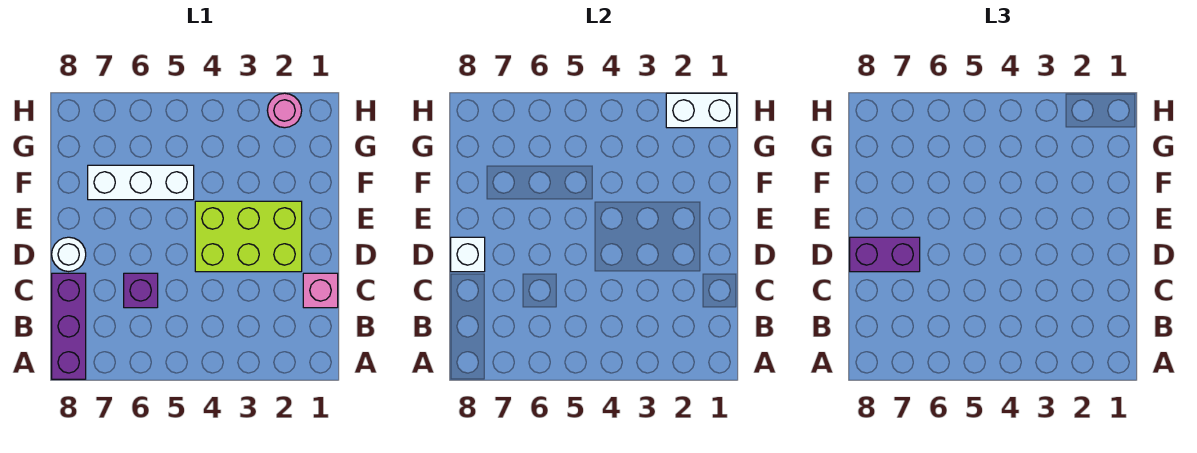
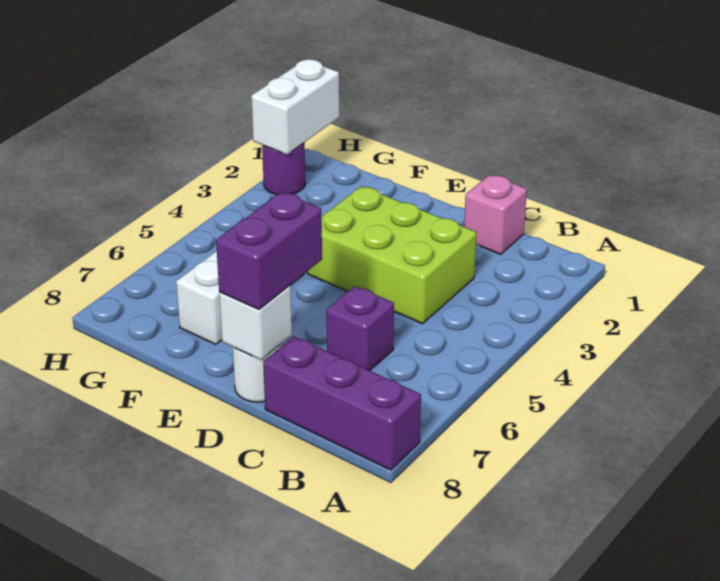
lime 2x3 brick [195,201,302,272] -> lime 2x3 brick turned to [307,186,477,324]
pink 1x1 round brick [267,93,302,128] -> purple 1x1 round brick [262,142,305,195]

